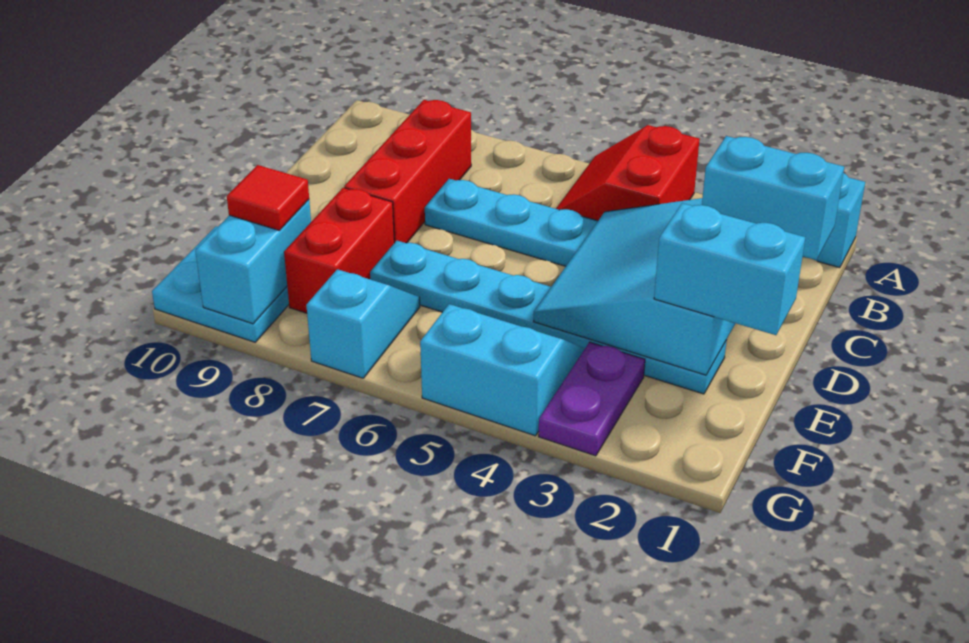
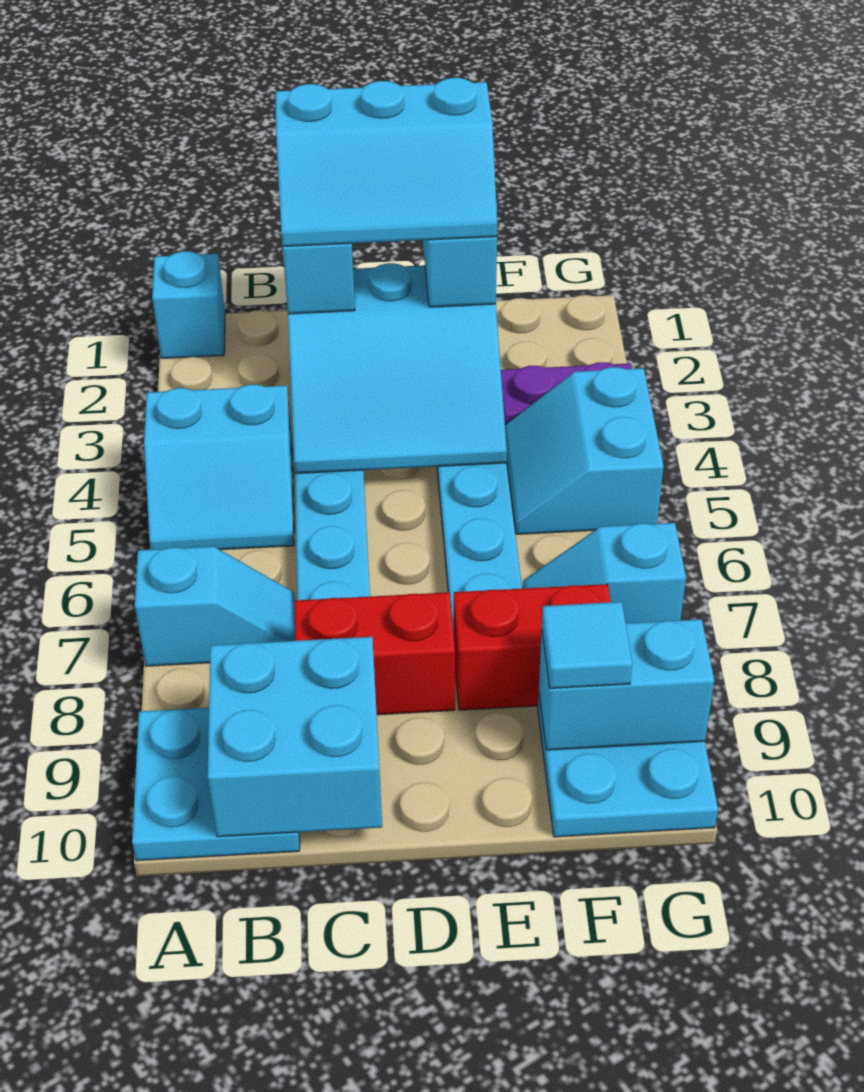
red 2x2 slope [556,125,700,221] -> cyan 2x2 slope [144,384,294,550]
none -> cyan 1x2 slope [135,546,295,666]
none -> cyan 2x2 plate [132,708,300,861]
red 1x3 brick [344,100,471,243] -> red 1x2 brick [294,592,455,715]
none -> cyan 2x2 brick [208,637,382,837]
none -> cyan 2x3 slope [275,78,497,247]
red 1x1 tile [227,165,309,230] -> cyan 1x1 tile [542,602,632,688]

